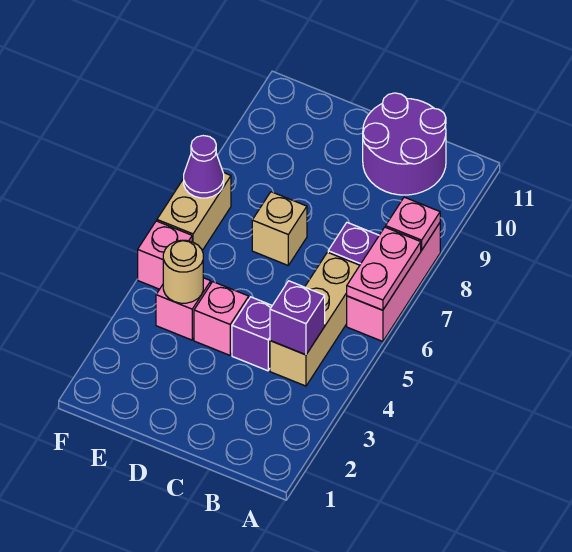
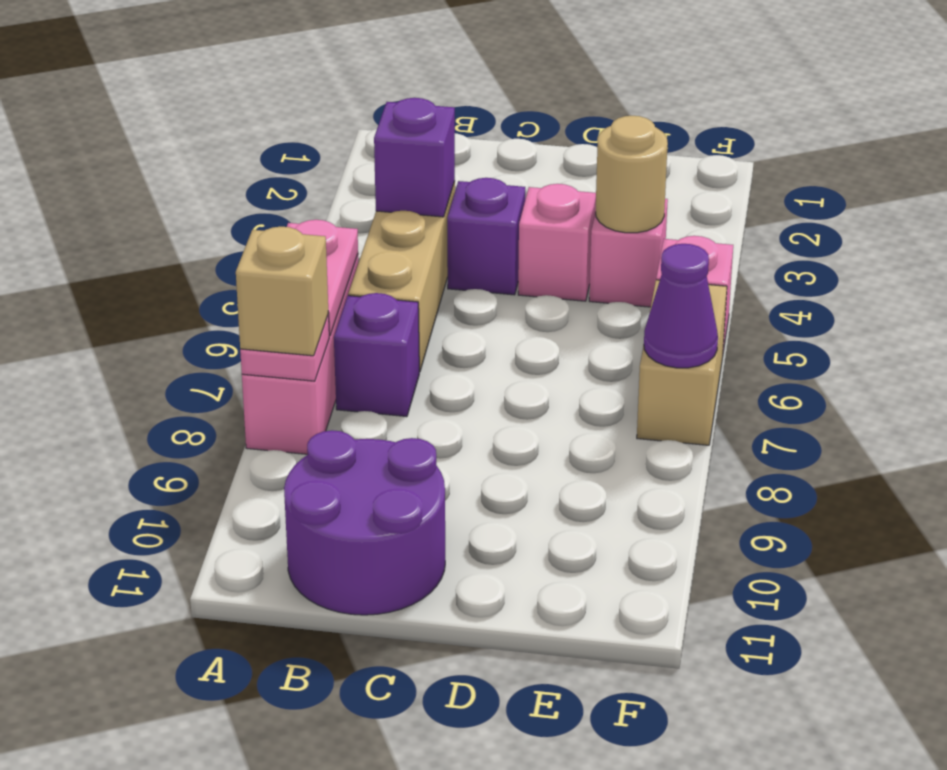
tan 1x1 brick [252,192,307,265] -> tan 1x1 brick moved to [236,227,328,356]

